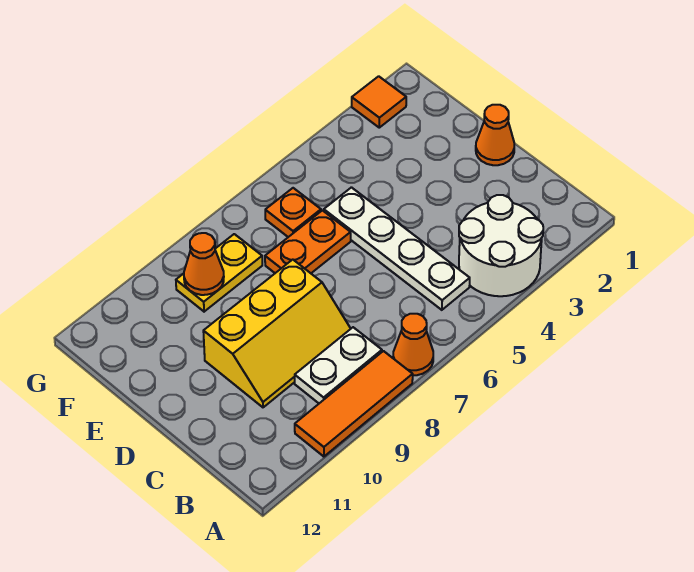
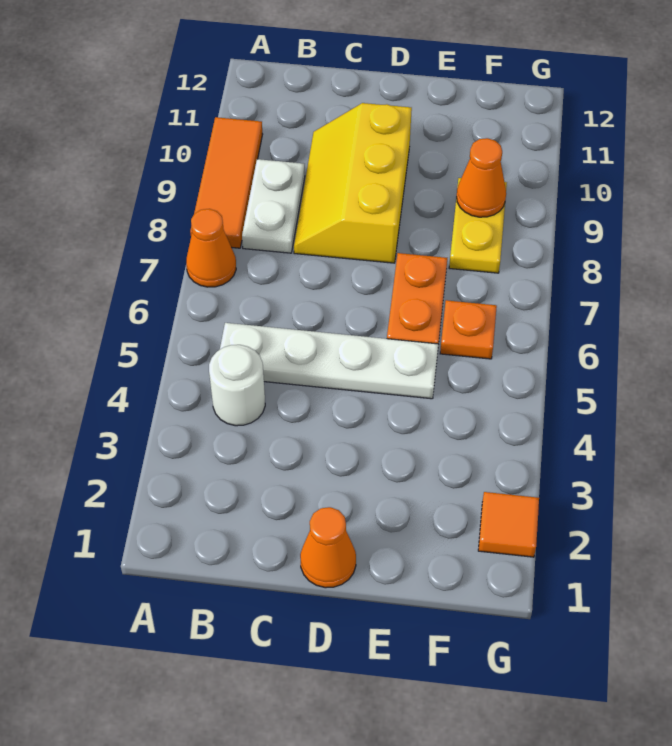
white 2x2 round brick [459,195,543,296] -> white 1x1 round brick [209,345,265,426]

